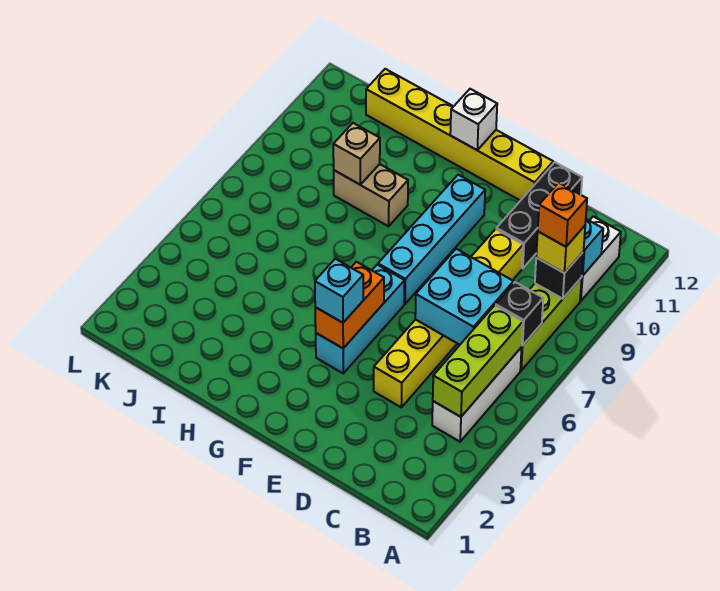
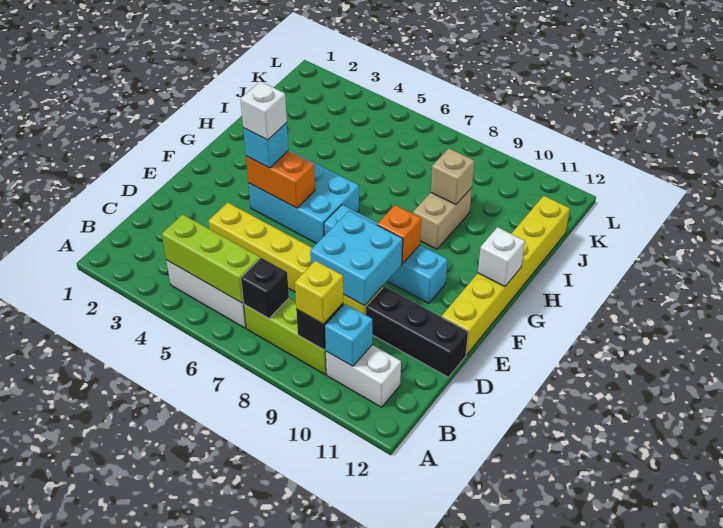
orange 1x1 brick [538,183,587,247] -> orange 1x1 brick moved to [377,205,421,264]
cyan 2x2 brick [415,249,514,345] -> cyan 2x2 brick moved to [310,211,403,306]
cyan 1x3 brick [316,265,405,373] -> cyan 2x3 brick [248,150,359,244]
none -> white 1x1 brick [240,81,287,140]

